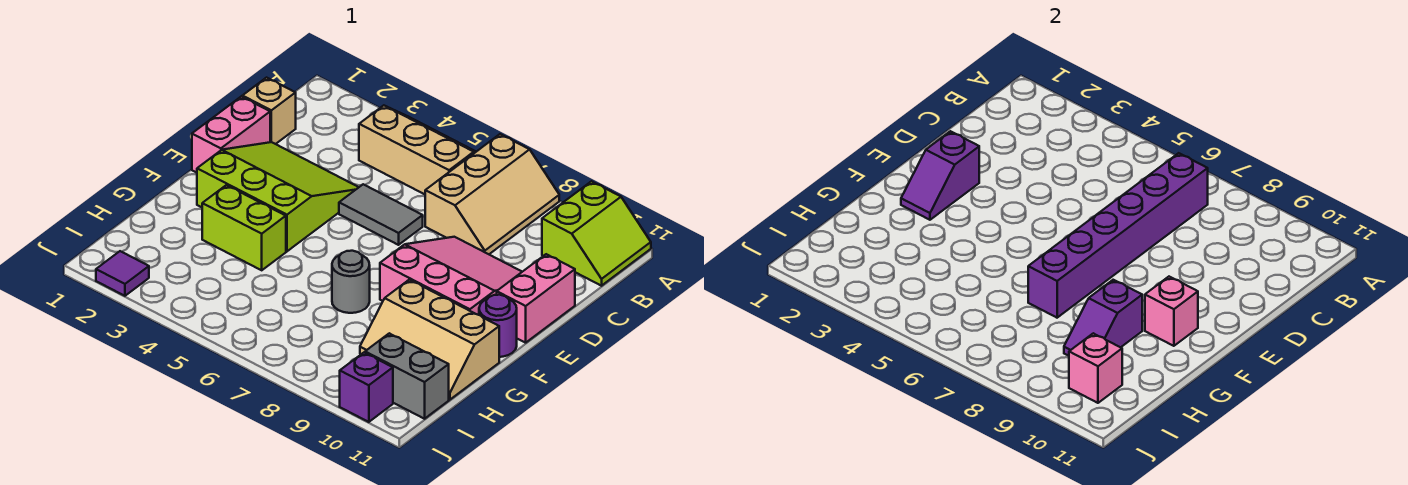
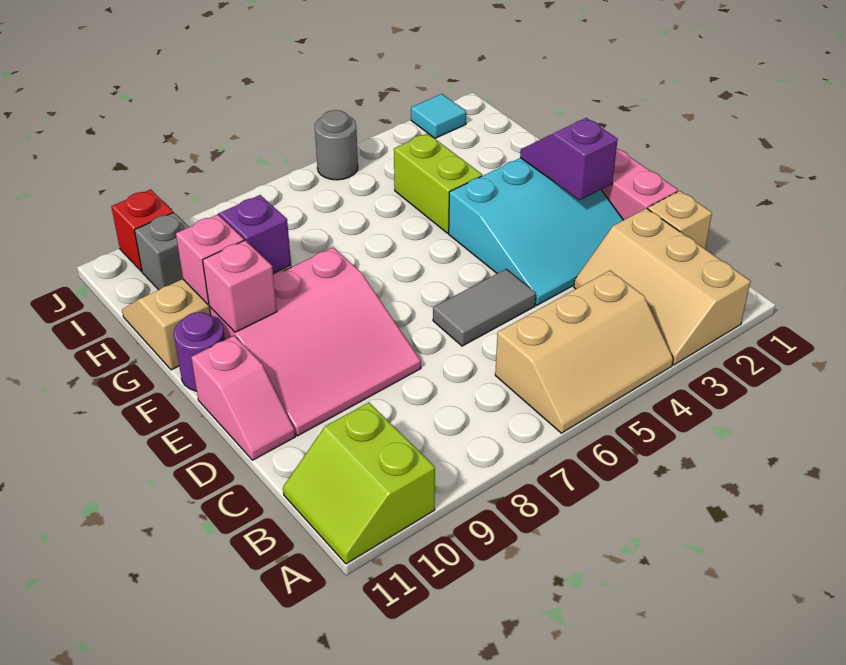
tan 2x3 slope [425,134,559,254] -> tan 2x3 slope moved to [574,208,751,365]
purple 1x6 brick [1028,153,1208,318] -> none
lime 3x3 slope [197,142,359,251] -> cyan 3x3 slope [449,158,623,305]
pink 1x2 brick [497,254,575,343] -> pink 1x2 slope [191,336,295,460]
lime 1x2 brick [202,185,286,270] -> lime 1x2 brick turned to [394,133,482,233]
grey 1x1 round brick [332,251,370,313] -> grey 1x1 round brick moved to [315,110,358,180]
grey 1x2 brick [365,333,449,419] -> grey 1x1 brick [134,212,189,290]
pink 1x1 brick [1069,333,1122,403] -> pink 1x1 brick moved to [176,215,244,304]
purple 1x1 tile [96,251,149,296] -> cyan 1x1 tile [411,94,466,138]
purple 1x1 brick [340,353,393,422] -> red 1x1 brick [111,189,173,271]

